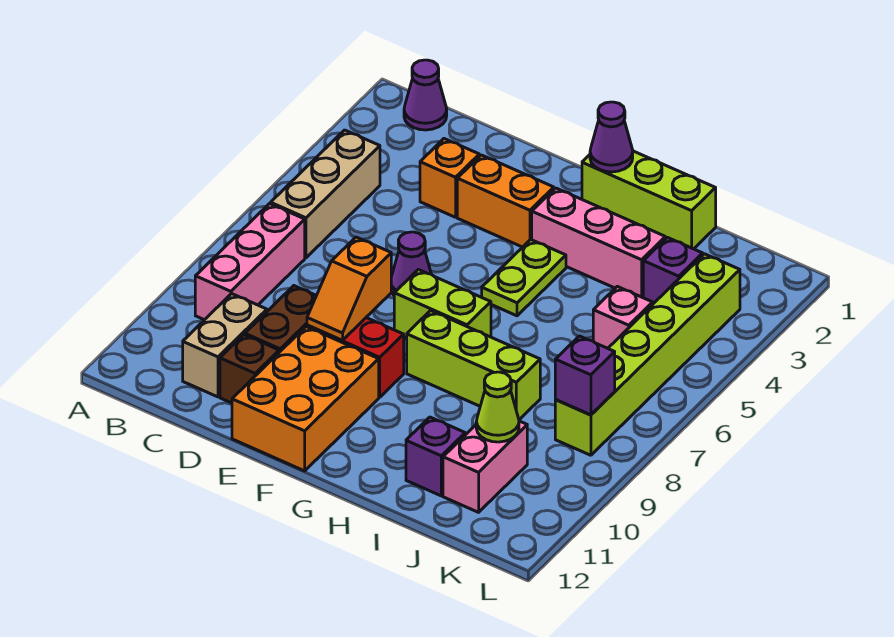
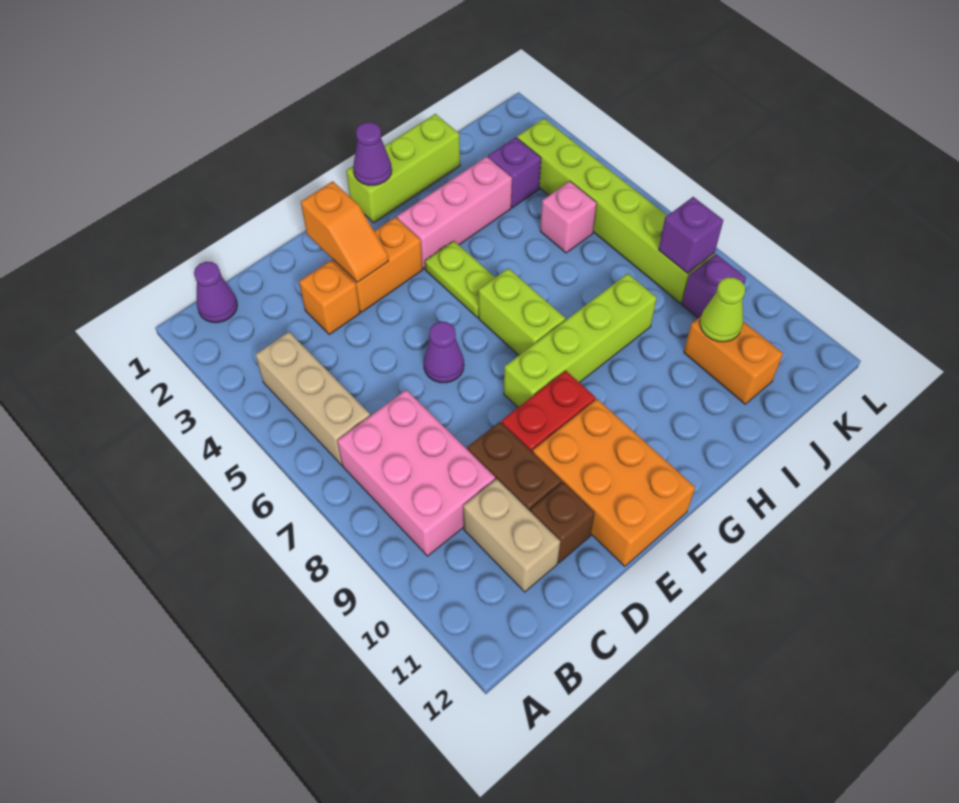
pink 1x3 brick [195,204,305,320] -> pink 2x3 brick [337,390,495,556]
orange 1x2 slope [307,237,391,340] -> orange 1x2 slope moved to [301,181,389,282]
lime 1x2 brick [394,270,491,338] -> lime 1x2 brick turned to [479,268,565,355]
lime 1x3 brick [407,311,540,420] -> lime 1x4 brick [504,274,657,407]
purple 1x1 brick [406,417,465,496] -> purple 1x1 brick moved to [682,254,746,318]
pink 1x2 brick [443,421,527,512] -> orange 1x2 brick [684,316,783,404]

